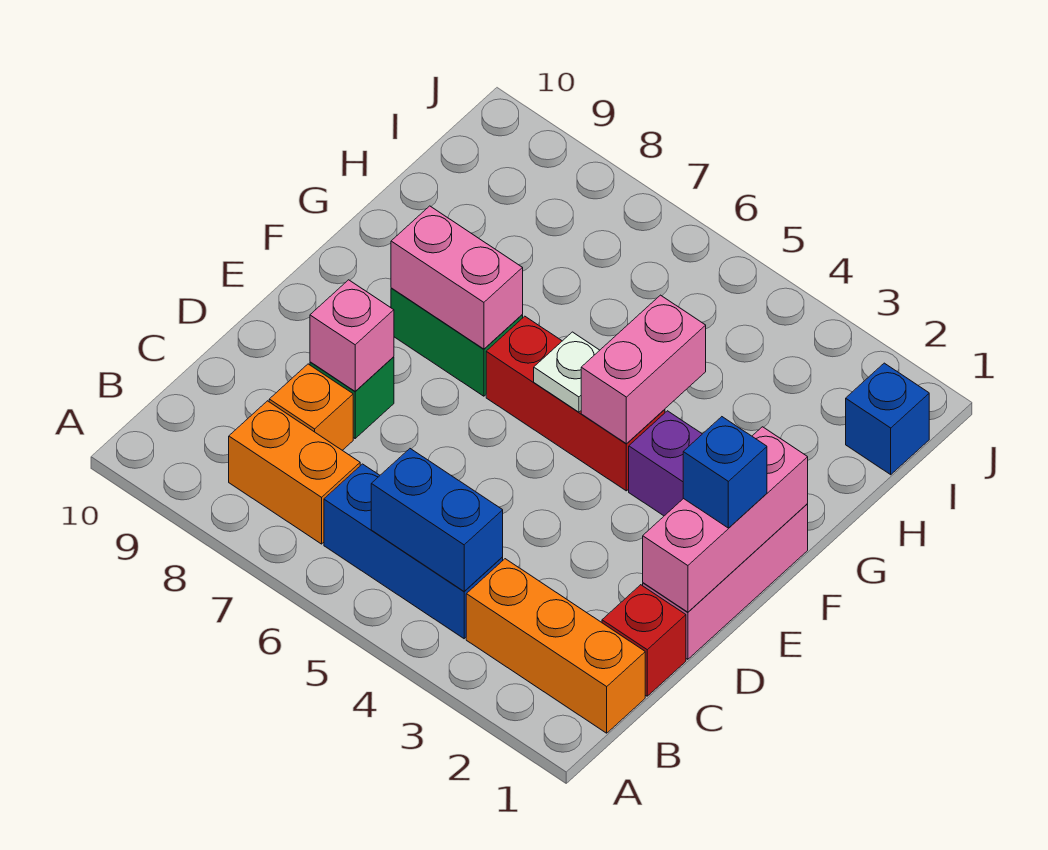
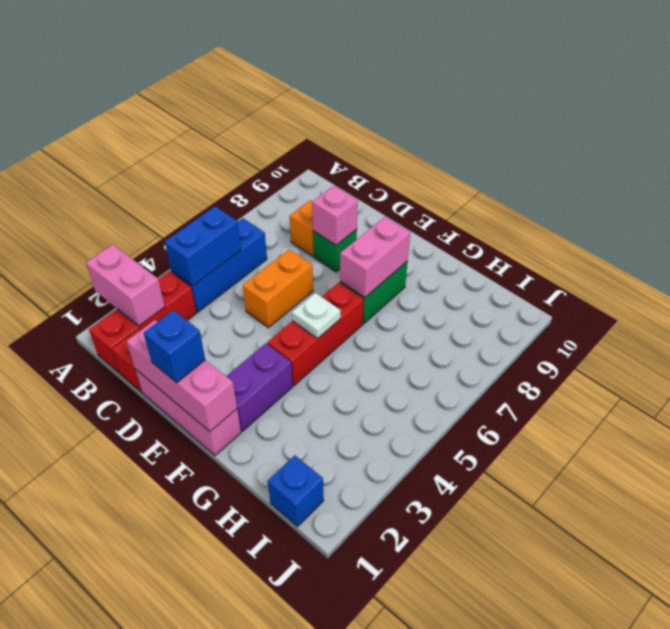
orange 1x3 brick [466,559,645,733] -> red 1x3 brick [89,271,196,373]
orange 1x2 brick [229,401,360,544] -> orange 1x2 brick moved to [243,249,313,328]
pink 1x2 brick [581,295,706,444] -> pink 1x2 brick moved to [86,245,165,326]

